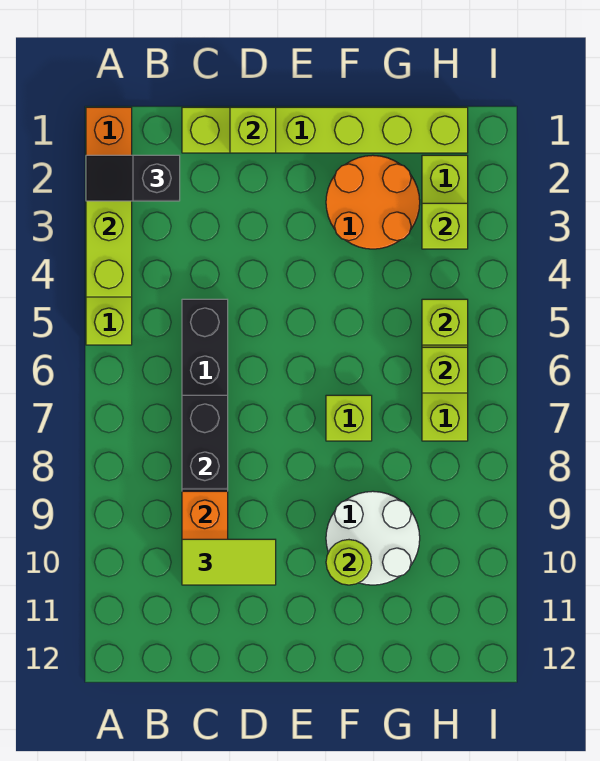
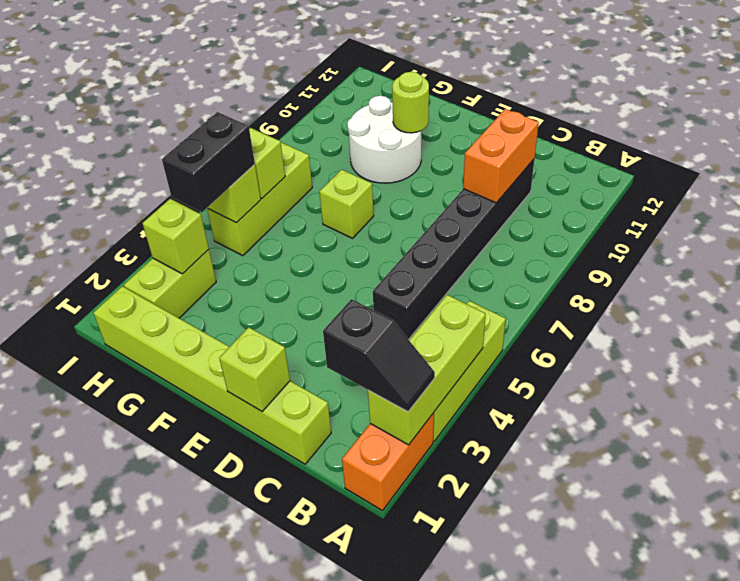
black 1x2 brick [182,395,228,489] -> black 1x2 brick moved to [162,112,255,212]
lime 1x2 tile [182,539,276,585] -> none
orange 2x2 round brick [326,155,420,249] -> none

